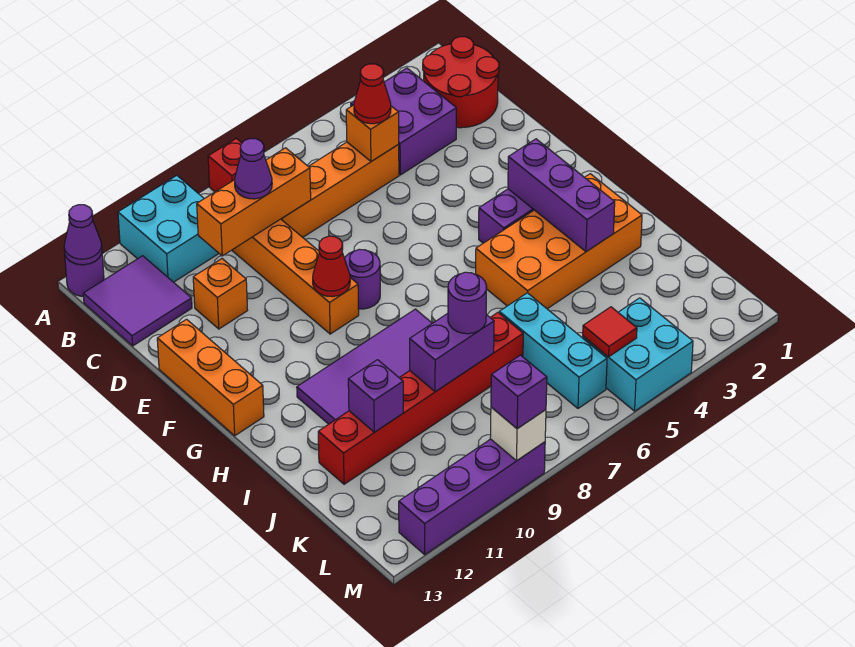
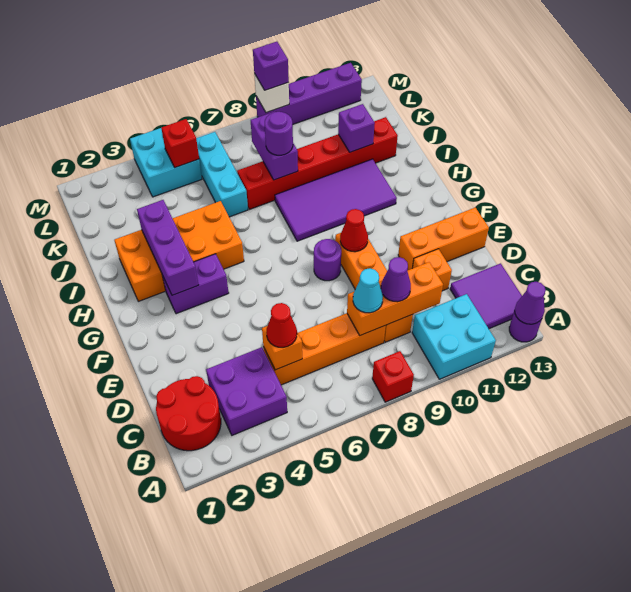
none -> cyan 1x1 cone [353,268,383,313]
orange 1x3 brick [157,319,264,436] -> orange 1x3 brick turned to [398,208,489,271]
purple 1x2 brick [410,313,494,392] -> purple 1x2 brick turned to [251,112,298,180]
red 1x1 tile [583,307,637,357] -> red 1x1 brick [161,119,199,167]

